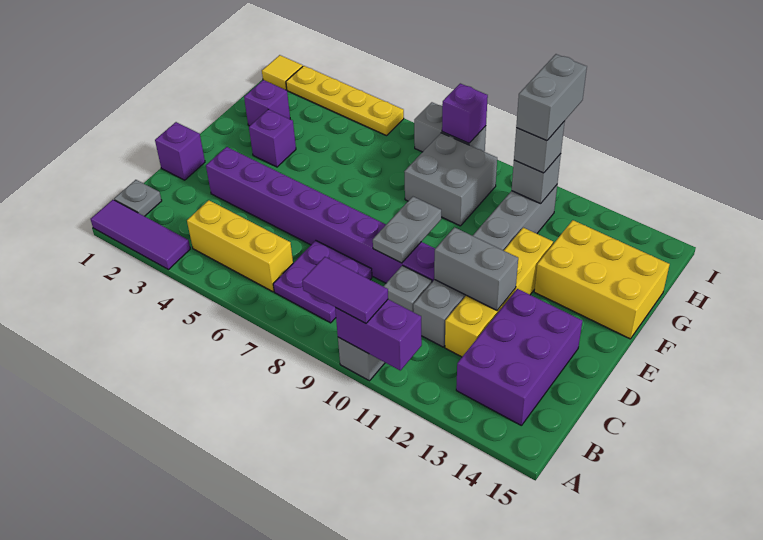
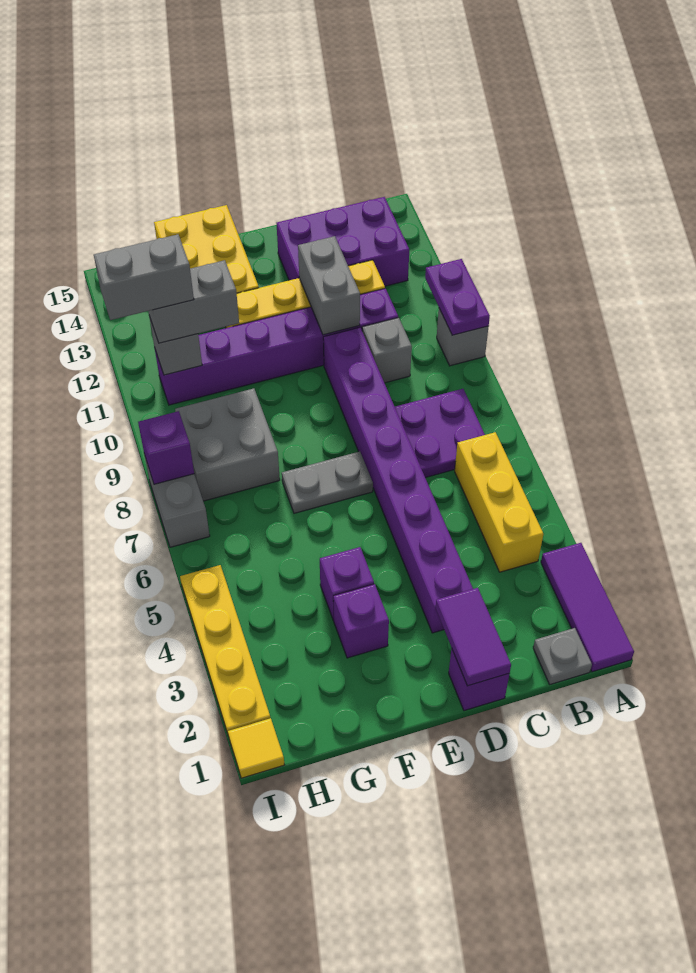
purple 1x2 tile [302,257,388,323] -> purple 1x2 tile moved to [436,588,511,686]
purple 1x2 brick [335,299,422,370] -> purple 1x2 plate [425,259,490,335]
grey 1x6 brick [413,185,557,347] -> purple 1x6 brick [155,288,398,405]
grey 1x2 plate [373,197,441,263] -> grey 1x2 plate moved to [282,452,373,513]
purple 1x1 brick [244,80,290,126] -> purple 1x1 brick moved to [320,547,374,620]
grey 1x1 brick [514,121,565,173] -> grey 1x2 brick [148,260,239,343]

